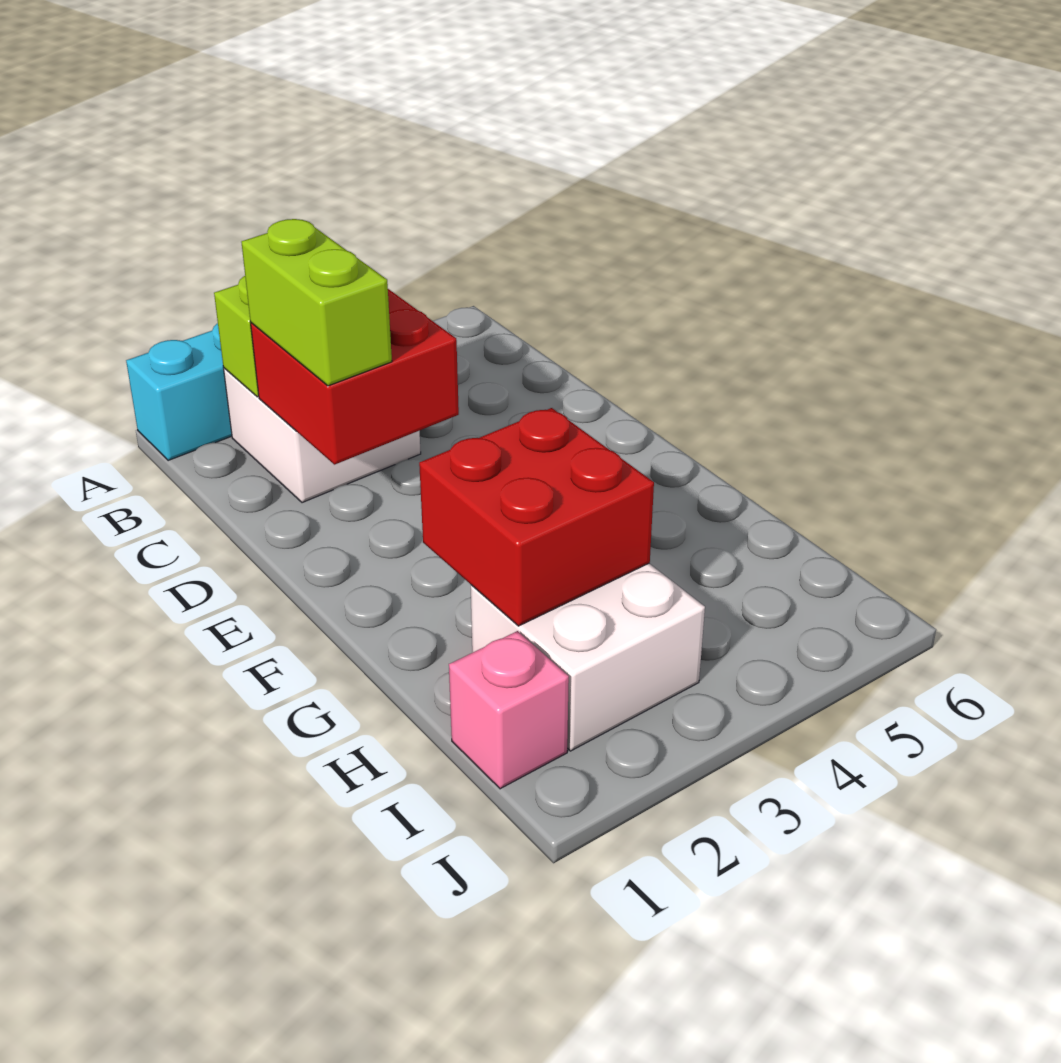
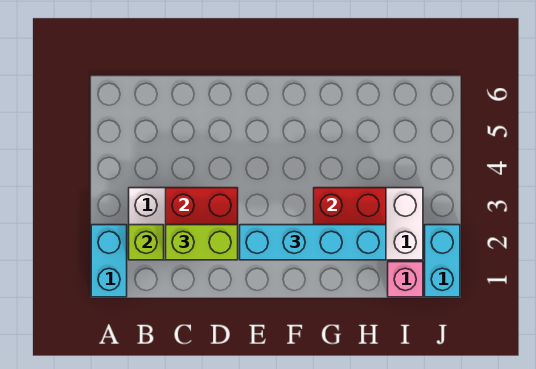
none -> cyan 1x4 brick [240,225,386,260]
none -> cyan 1x2 brick [425,225,460,297]

